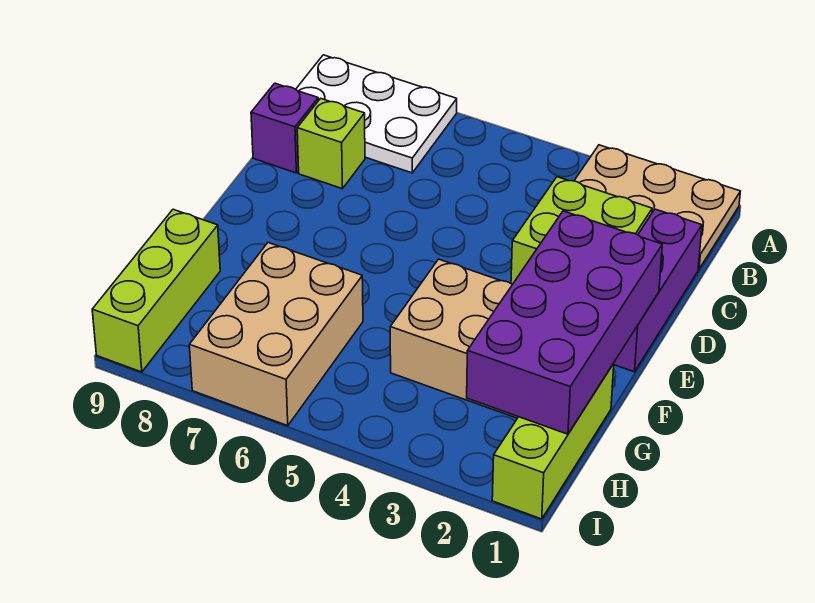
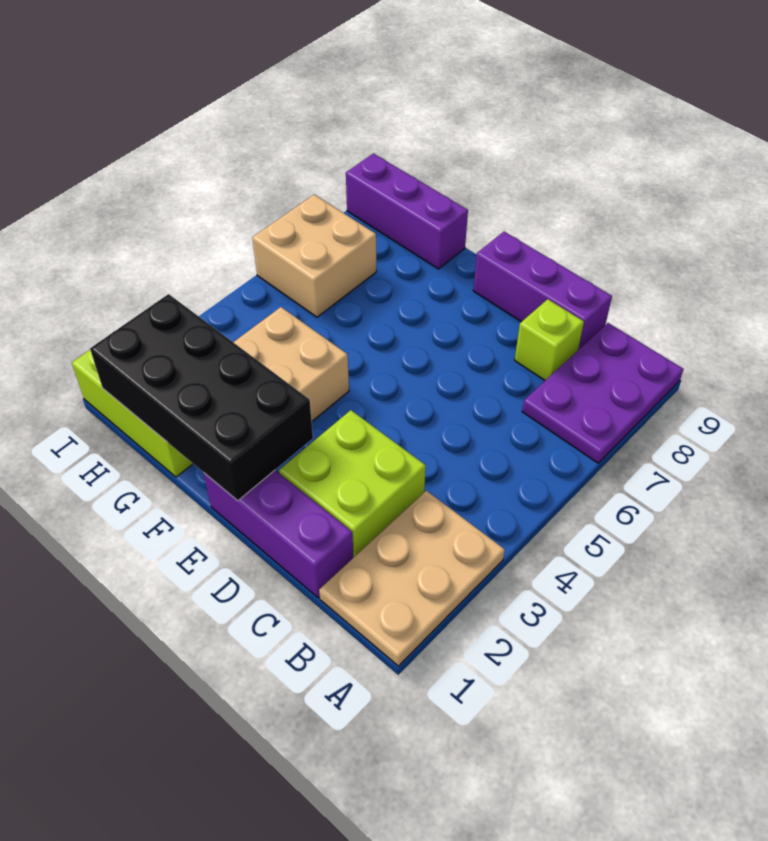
white 2x3 plate [296,55,457,173] -> purple 2x3 plate [522,323,683,463]
purple 1x1 brick [251,83,318,173] -> purple 1x3 brick [473,232,612,350]
purple 2x4 brick [467,211,662,434] -> black 2x4 brick [90,294,313,501]
tan 2x3 brick [189,243,363,426] -> tan 2x2 brick [252,195,376,317]
lime 1x3 brick [92,209,220,372] -> purple 1x3 brick [346,154,468,269]

